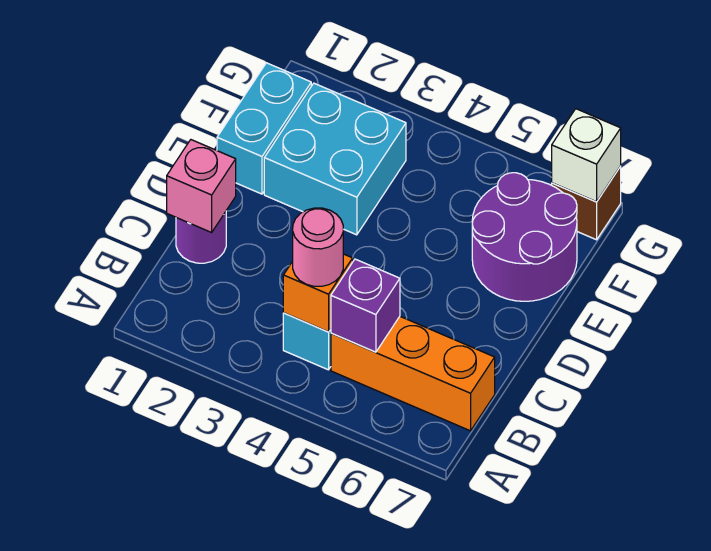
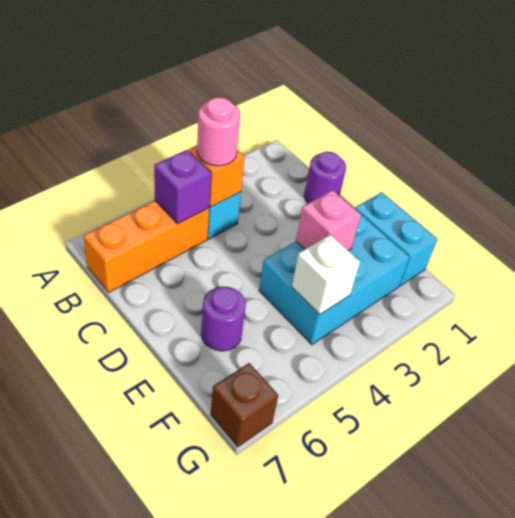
pink 1x1 brick [167,140,236,232] -> pink 1x1 brick moved to [296,190,361,250]
cyan 2x2 brick [264,83,406,235] -> cyan 2x3 brick [259,209,410,345]
purple 2x2 round brick [472,173,577,301] -> purple 1x1 round brick [201,287,246,351]
white 1x1 brick [552,109,621,202] -> white 1x1 brick moved to [292,235,360,315]

